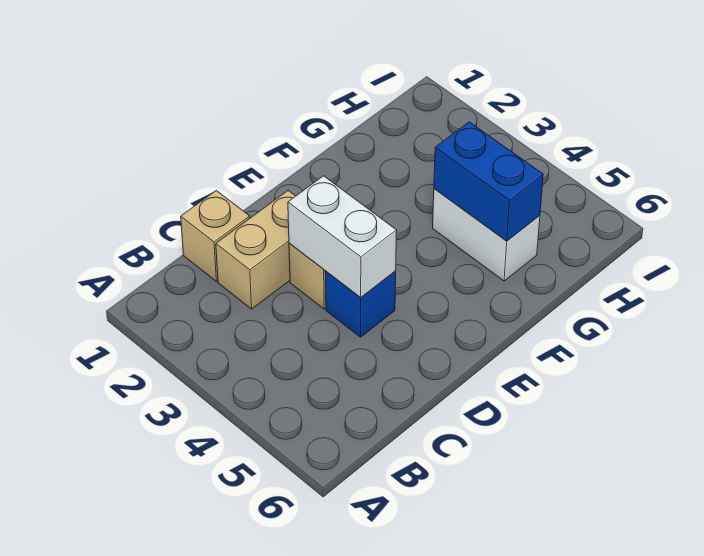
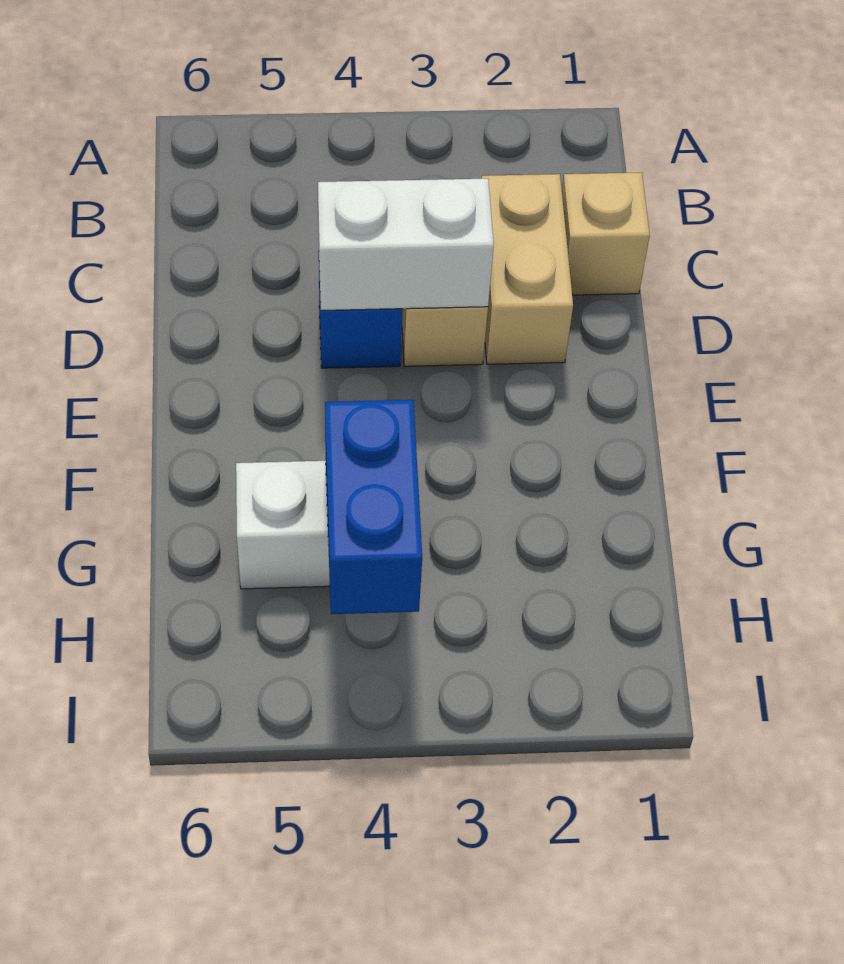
blue 1x2 brick [434,122,543,241] -> blue 1x2 brick turned to [325,400,422,614]

